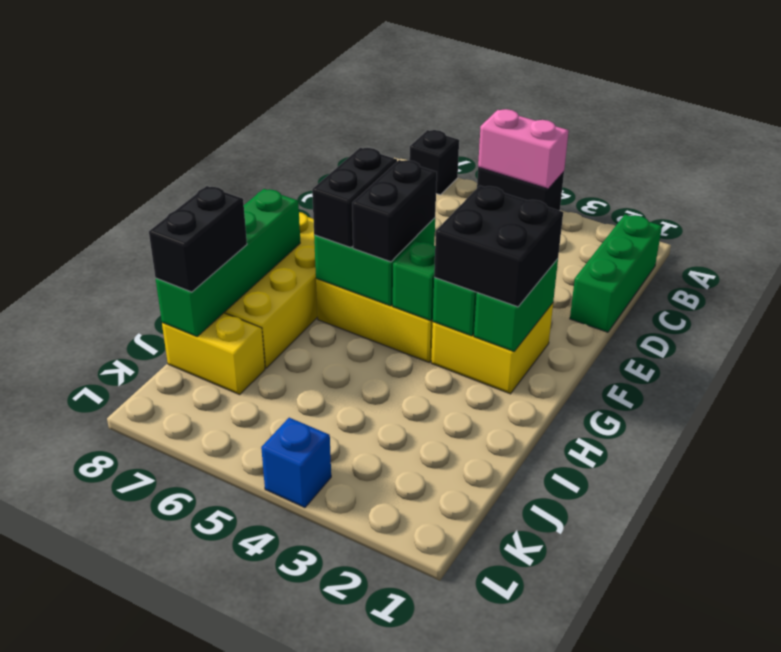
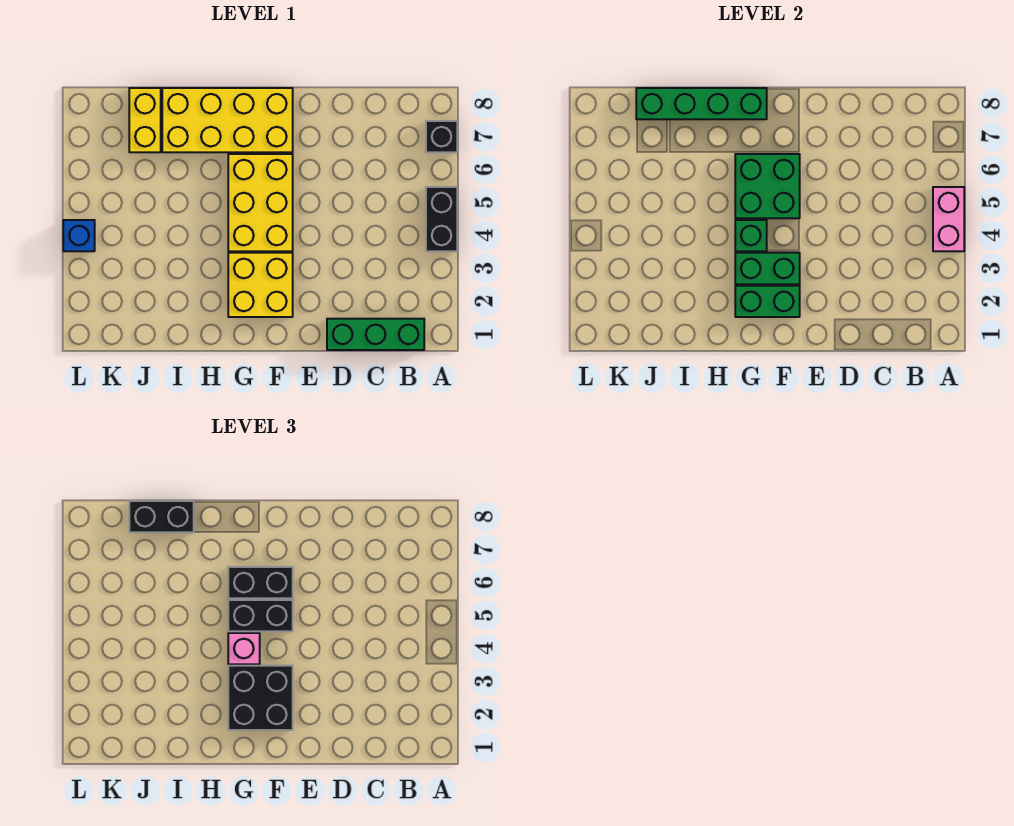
none -> pink 1x1 brick [228,633,260,664]

